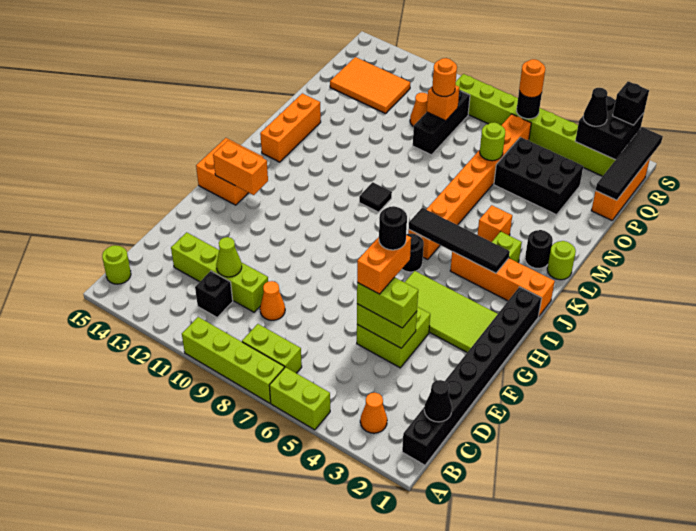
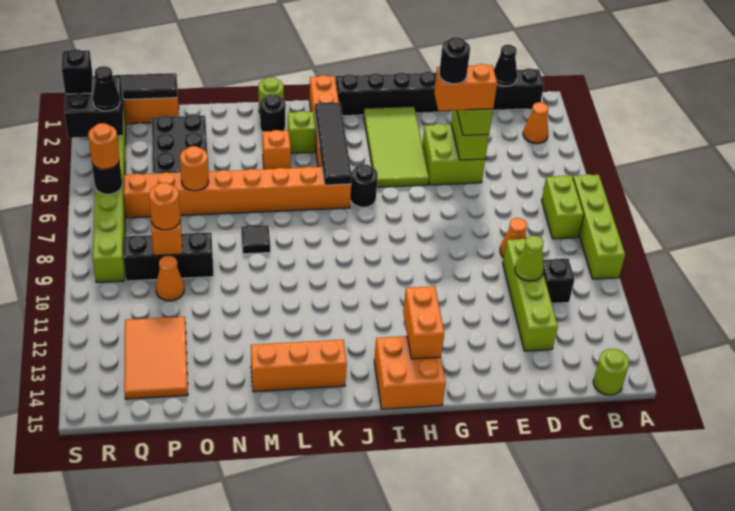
lime 1x2 brick [269,367,330,430] -> none
black 1x1 tile [359,182,392,212] -> black 1x1 tile moved to [241,225,270,254]
lime 1x1 round brick [480,122,505,161] -> orange 1x1 round brick [180,146,209,191]

